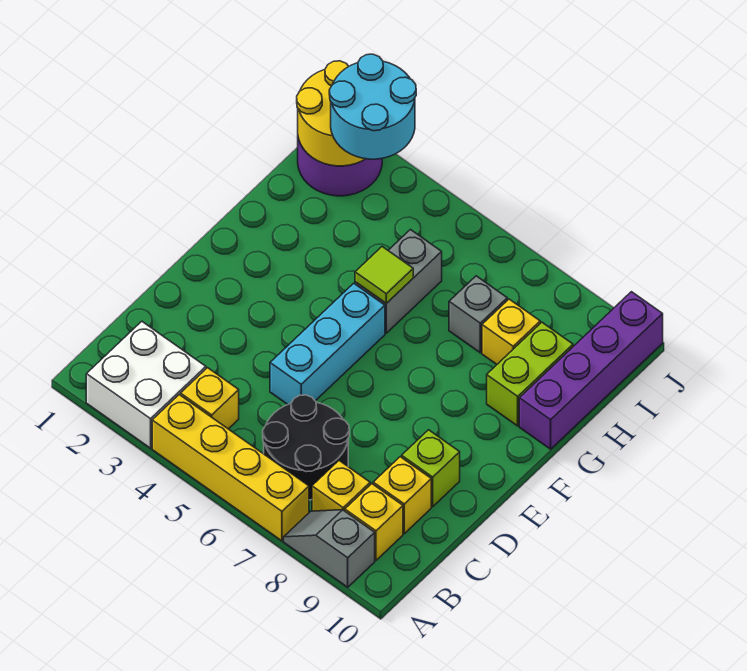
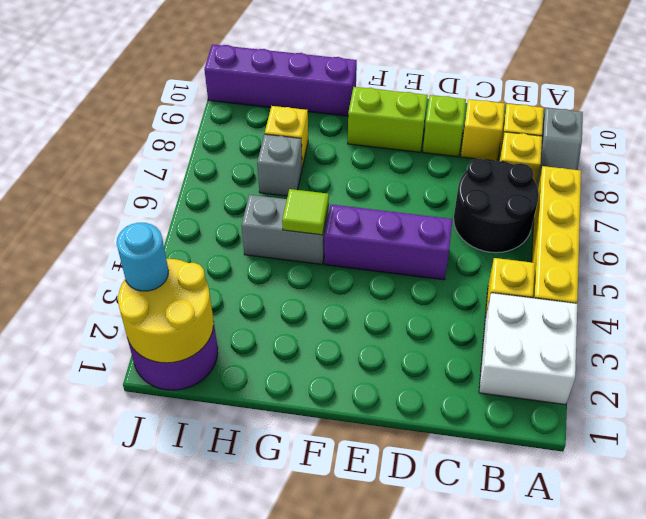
cyan 1x3 brick [270,283,385,405] -> purple 1x3 brick [324,205,453,280]
lime 1x2 brick [487,322,573,426] -> lime 1x2 brick moved to [348,87,428,152]
cyan 2x2 round brick [329,54,416,159] -> cyan 1x1 round brick [117,223,168,291]

